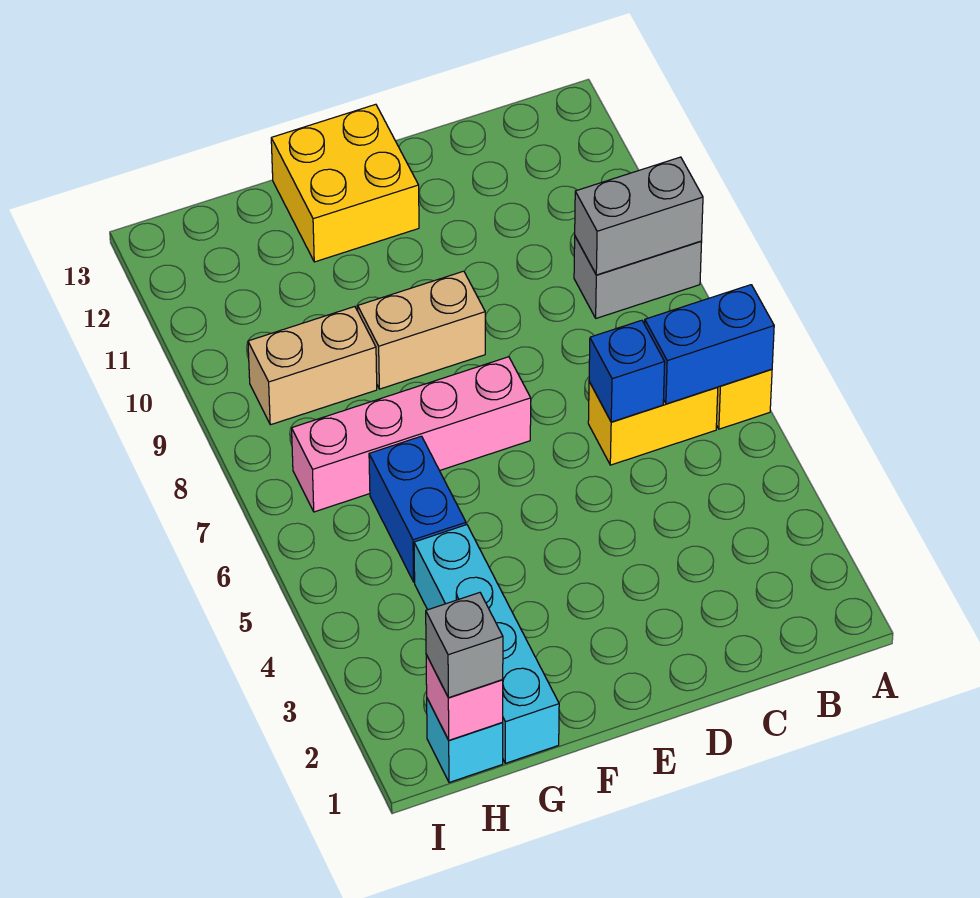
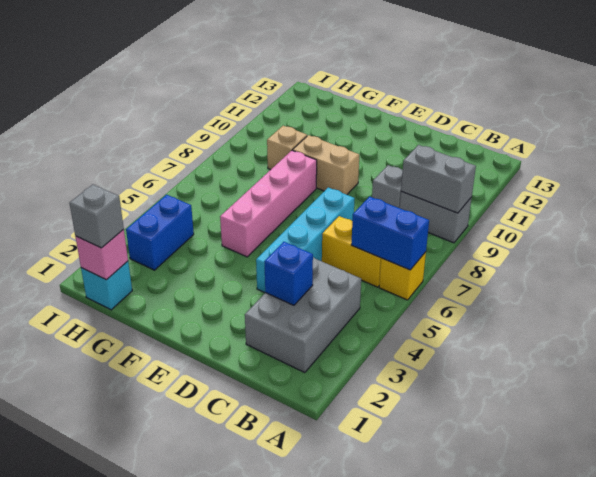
none -> grey 2x3 brick [245,257,361,373]
blue 1x1 brick [589,320,665,422] -> blue 1x1 brick moved to [264,242,313,305]
none -> grey 1x1 brick [372,165,403,208]
pink 1x4 brick [292,357,531,512] -> pink 1x4 brick turned to [220,150,317,257]
yellow 2x2 brick [271,104,419,262] -> none
cyan 1x4 brick [414,525,559,763] -> cyan 1x4 brick moved to [256,188,355,293]
blue 1x2 brick [369,436,466,582] -> blue 1x2 brick moved to [126,195,194,270]
tan 1x2 brick [248,307,377,425] -> tan 1x1 brick [267,126,307,170]

